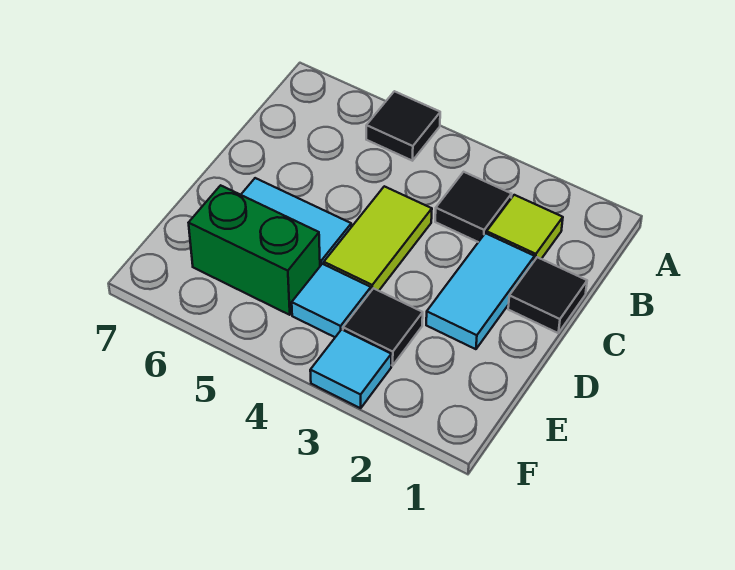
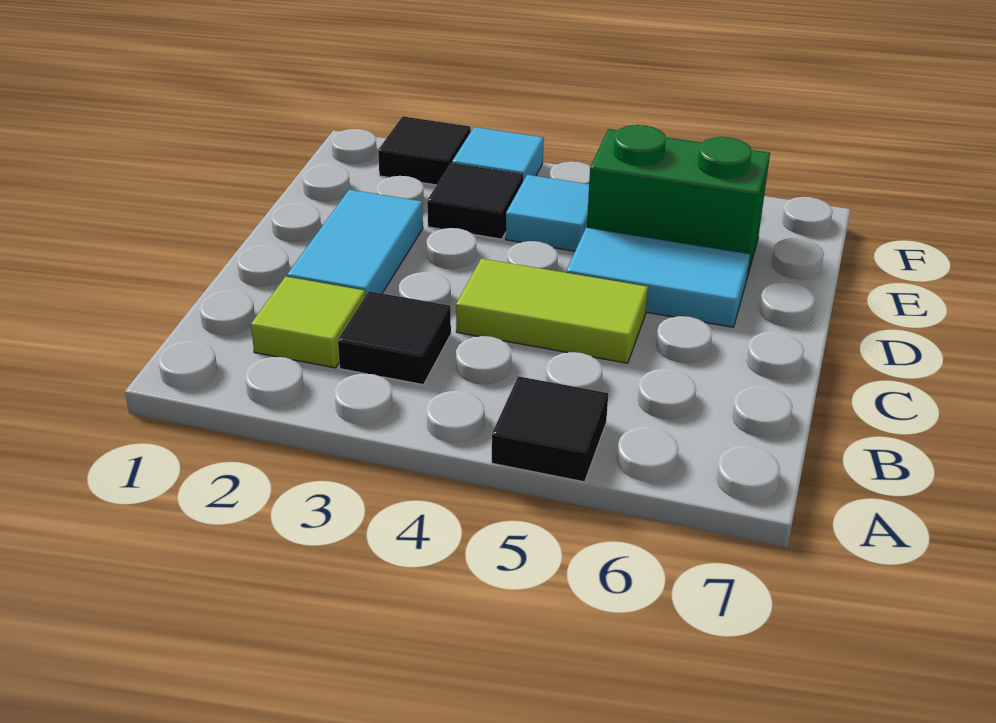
black 1x1 tile [508,257,587,333] -> black 1x1 tile moved to [378,116,471,185]
lime 1x2 tile [324,186,432,291] -> lime 1x2 tile turned to [456,258,648,363]

